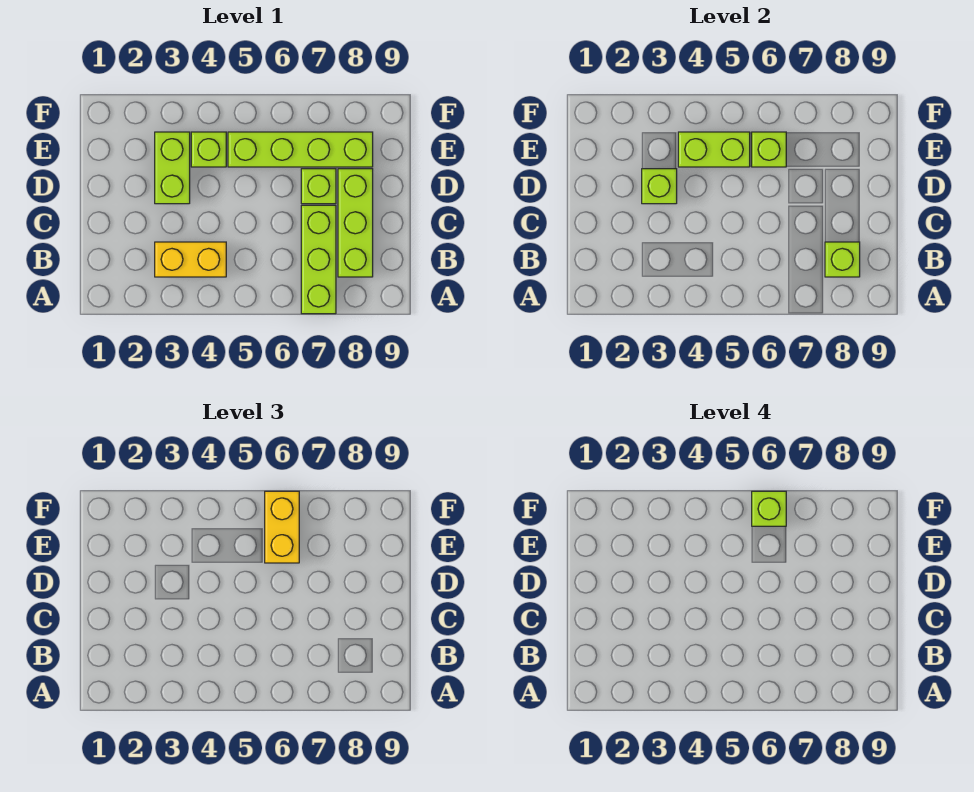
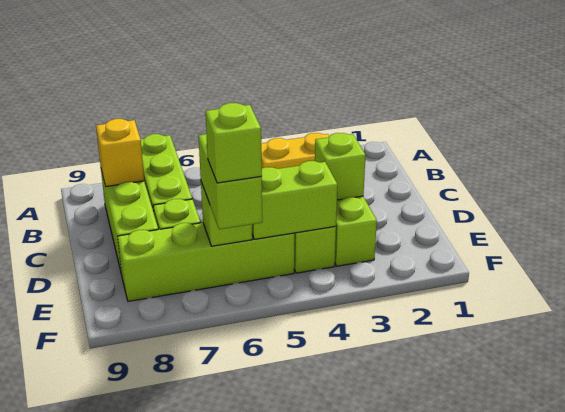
lime 1x1 brick [825,242,860,277] -> yellow 1x1 brick [96,119,144,186]
yellow 1x2 brick [265,491,299,563] -> lime 1x2 brick [198,134,262,229]

